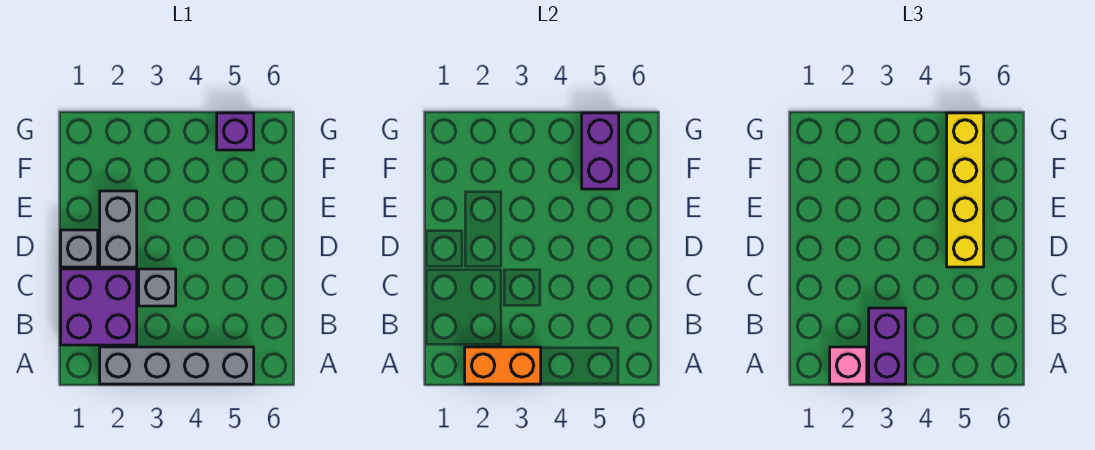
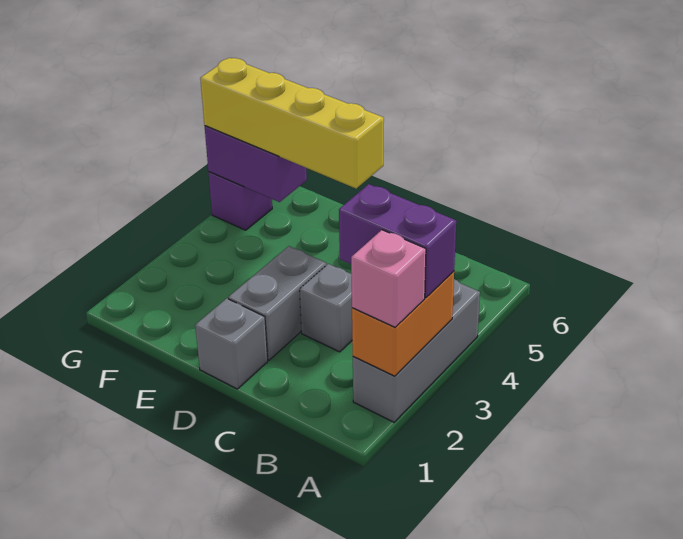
grey 1x4 brick [100,347,254,384] -> grey 1x3 brick [353,279,480,422]
purple 2x2 brick [61,269,137,345] -> none
grey 1x2 brick [100,191,137,267] -> grey 1x2 brick turned to [228,246,326,360]

